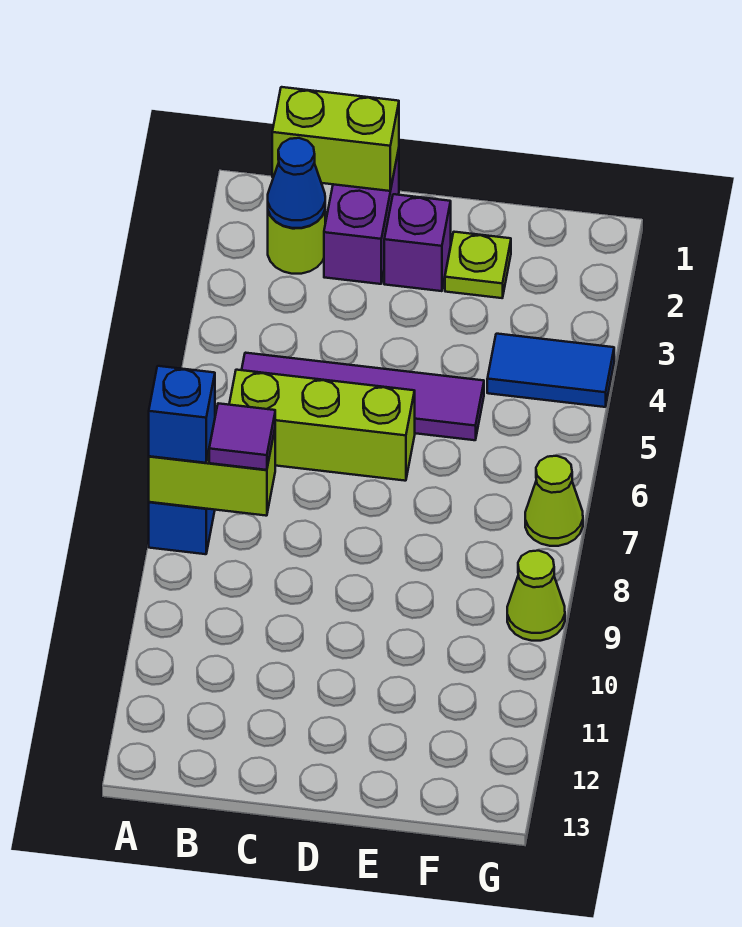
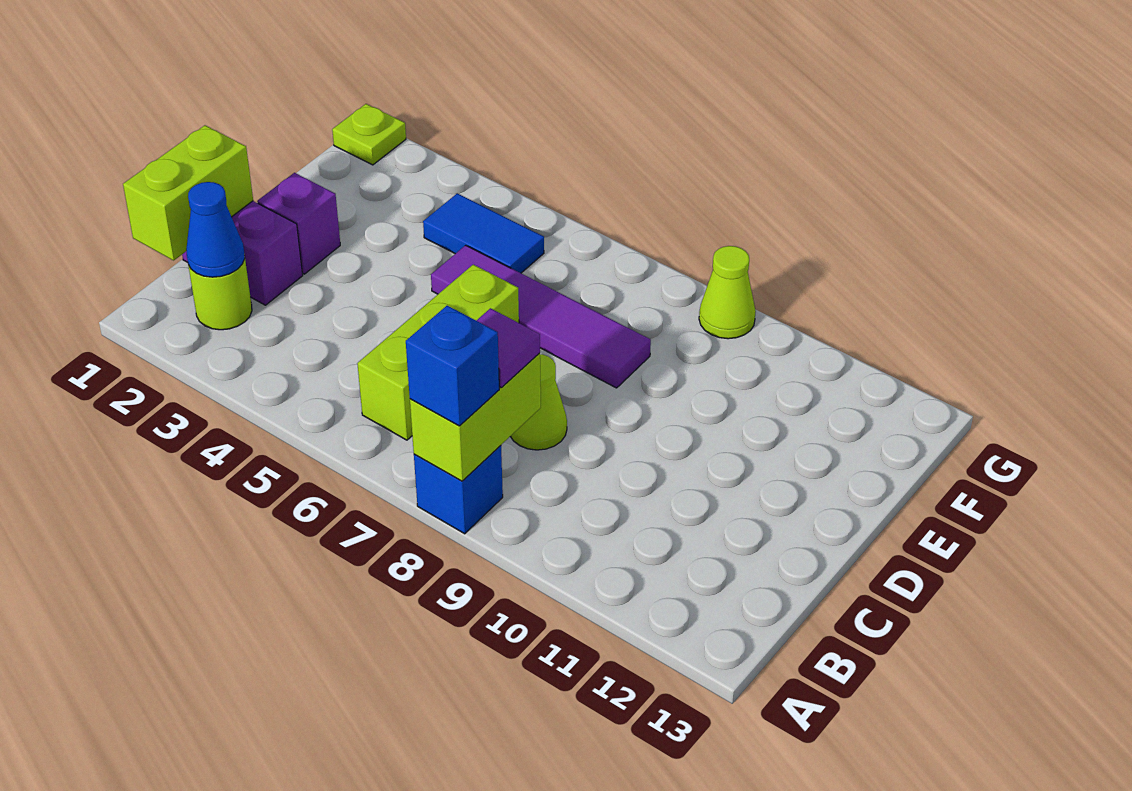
purple 1x4 tile [242,353,484,440] -> purple 1x4 tile turned to [431,245,651,388]
lime 1x1 plate [445,232,511,298] -> lime 1x1 plate moved to [332,104,406,165]
blue 1x2 tile [487,334,614,407] -> blue 1x2 tile turned to [423,194,544,273]
lime 1x1 cone [525,456,583,546] -> lime 1x1 cone moved to [510,354,567,450]

